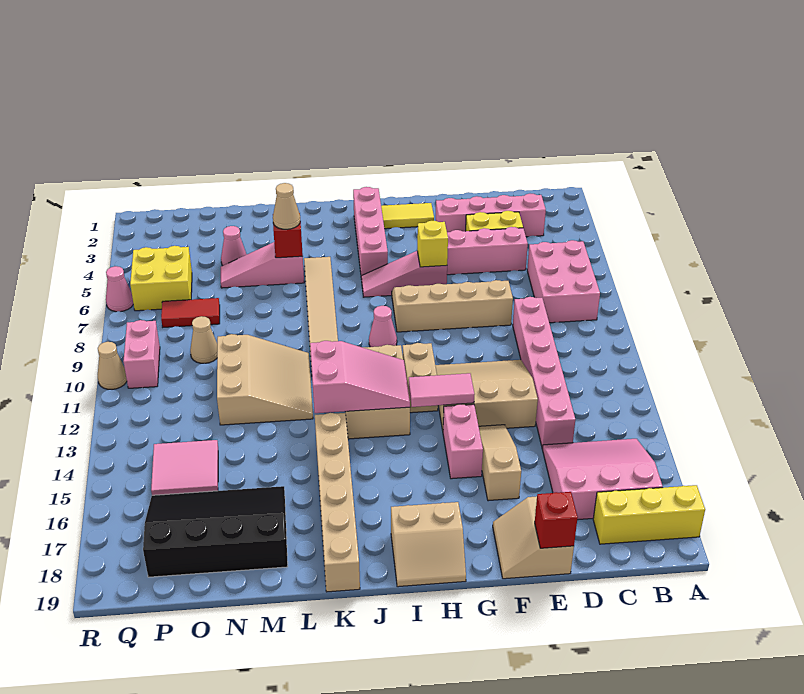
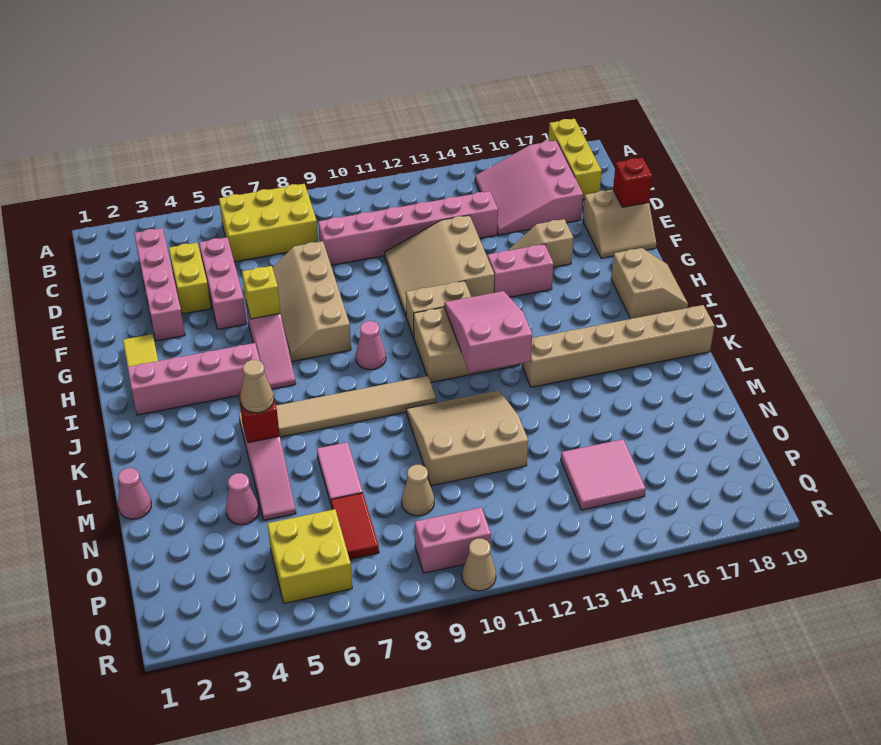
pink 2x3 brick [527,240,600,323] -> yellow 2x3 brick [219,184,318,262]
tan 1x3 slope [479,425,521,501] -> tan 1x2 slope [508,219,573,267]
pink 1x2 tile [408,373,475,407] -> pink 1x2 tile moved to [317,442,363,504]
black 3x4 slope [143,486,288,577] -> none
pink 1x1 cone [106,266,133,312] -> pink 1x1 cone moved to [118,468,151,519]

